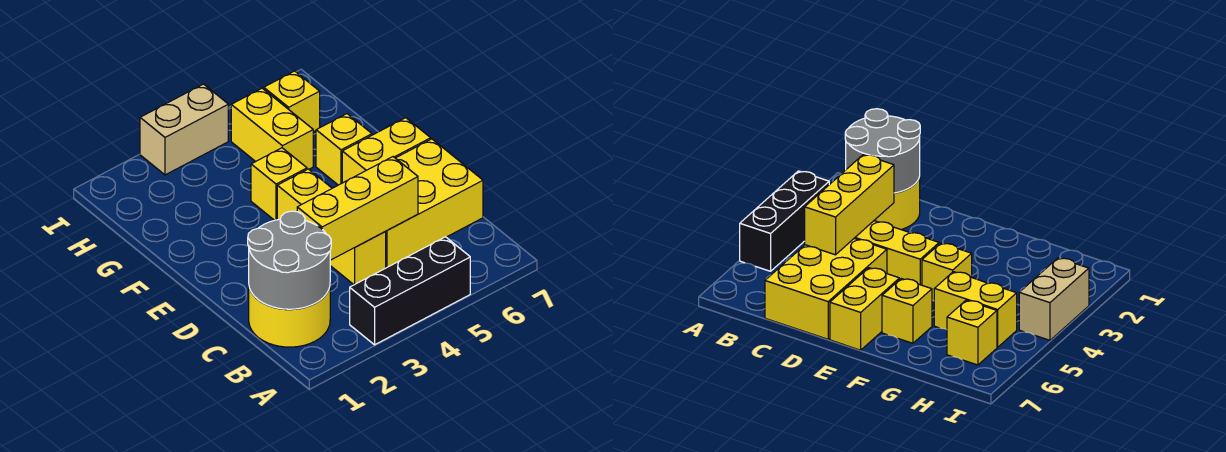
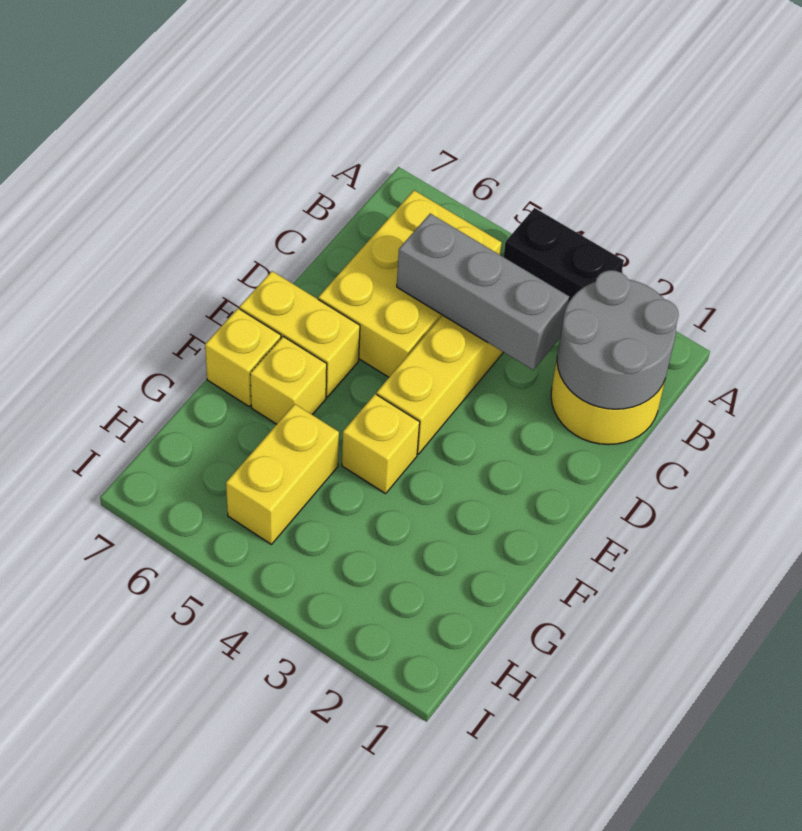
black 1x3 brick [350,237,470,345] -> black 1x2 brick [504,208,624,303]
yellow 1x3 brick [297,157,418,260] -> grey 1x3 brick [397,214,569,370]
yellow 2x3 brick [385,139,483,268] -> yellow 2x3 brick turned to [318,190,502,377]
yellow 1x1 brick [264,71,320,132] -> yellow 1x1 brick moved to [205,308,281,406]
tan 1x2 brick [140,84,228,175] -> none

